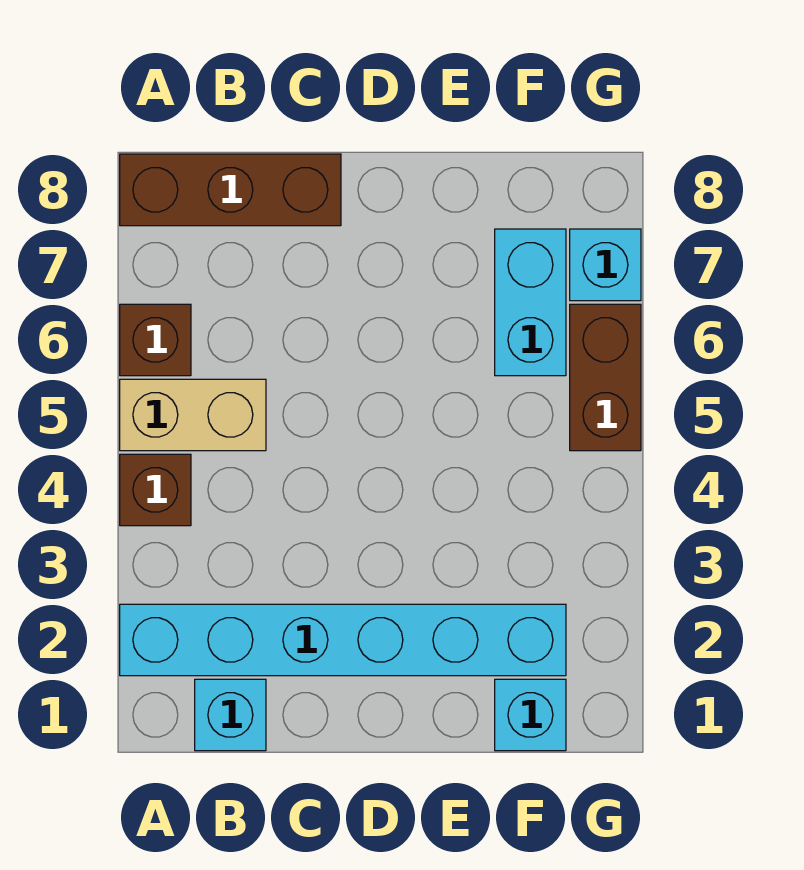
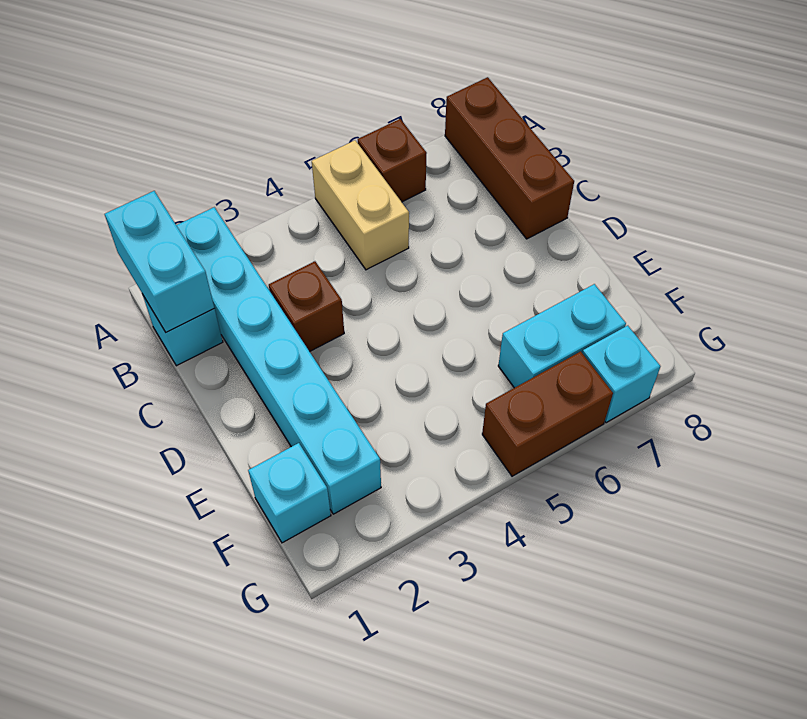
none -> cyan 1x2 brick [105,191,214,332]
brown 1x1 brick [120,454,191,526] -> brown 1x1 brick moved to [269,261,344,352]

